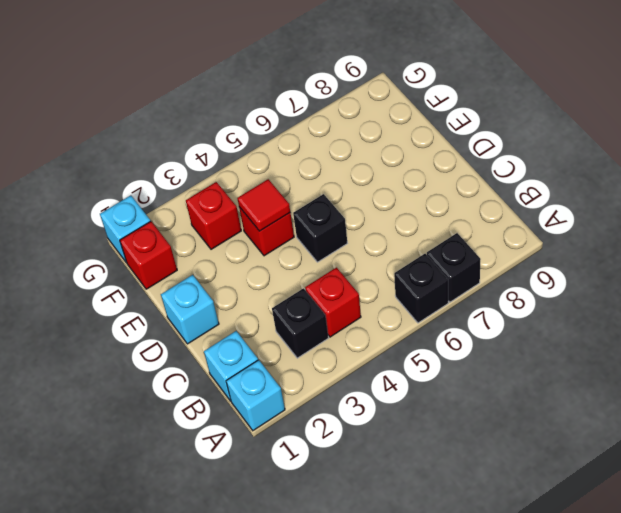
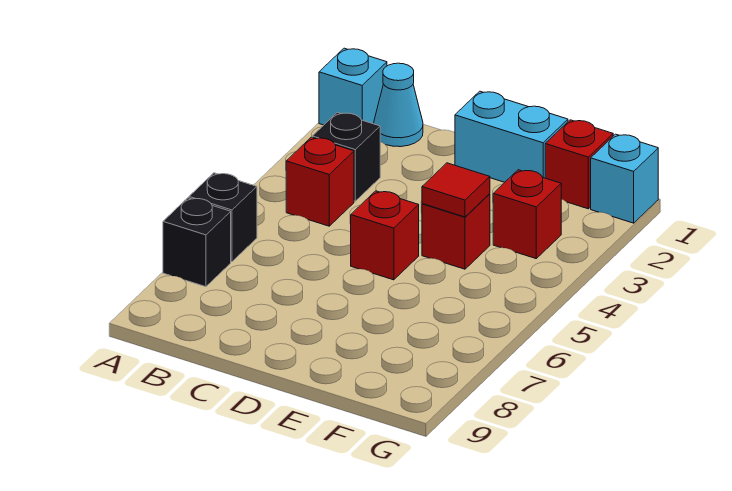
cyan 1x1 brick [204,331,258,401] -> cyan 1x1 cone [374,63,423,147]
cyan 1x1 brick [161,275,219,344] -> cyan 1x2 brick [455,91,568,182]
black 1x1 brick [293,194,347,262] -> red 1x1 brick [351,191,419,280]

